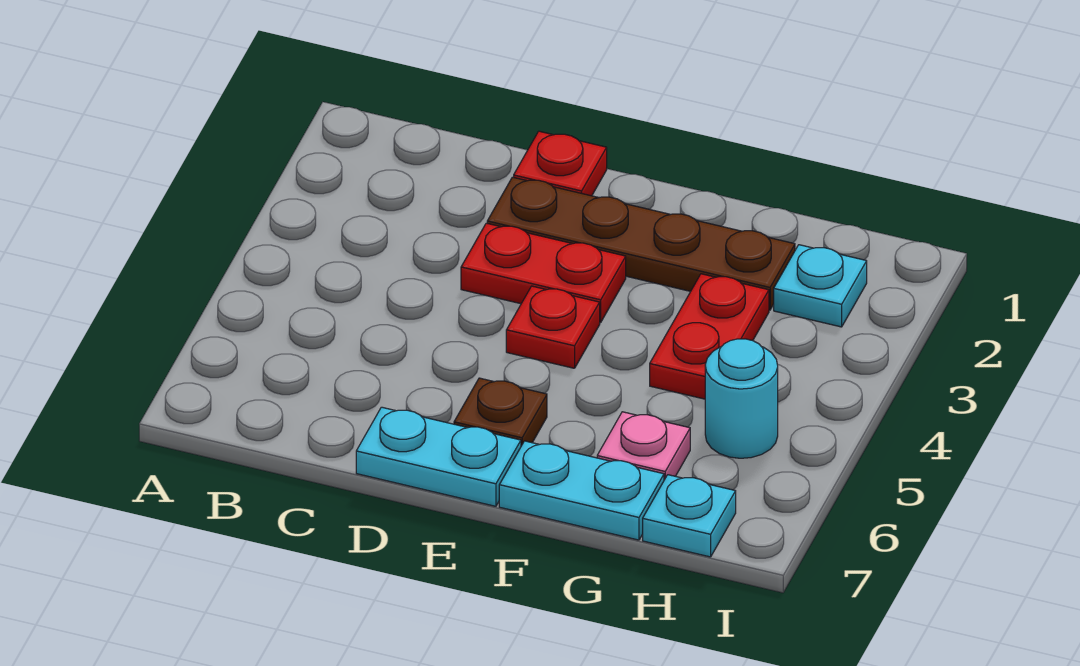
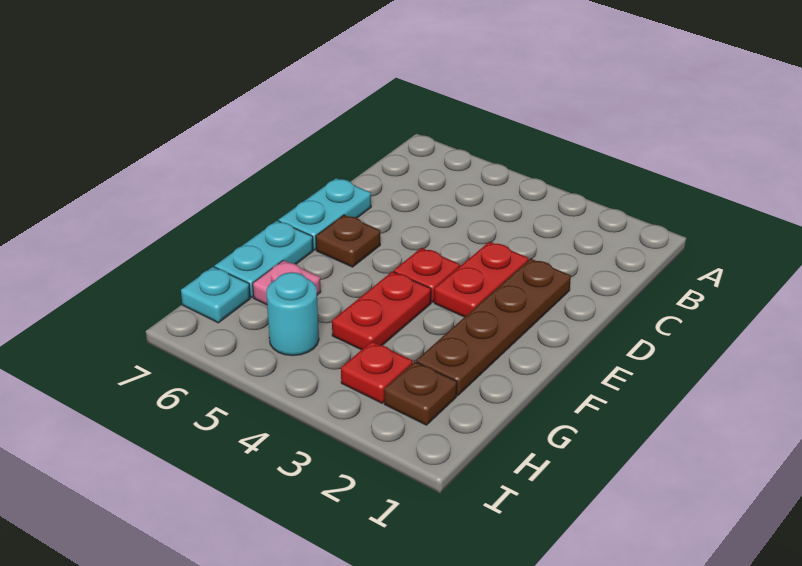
red 1x1 plate [514,131,607,196] -> red 1x1 plate moved to [341,341,413,403]
red 1x2 plate [650,274,769,399] -> red 1x2 plate turned to [332,271,431,350]
cyan 1x1 plate [774,245,867,327] -> brown 1x1 plate [384,362,457,425]

